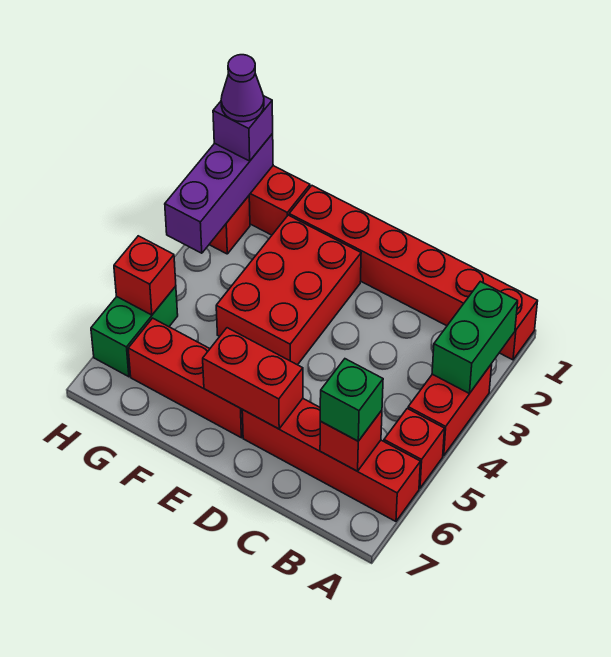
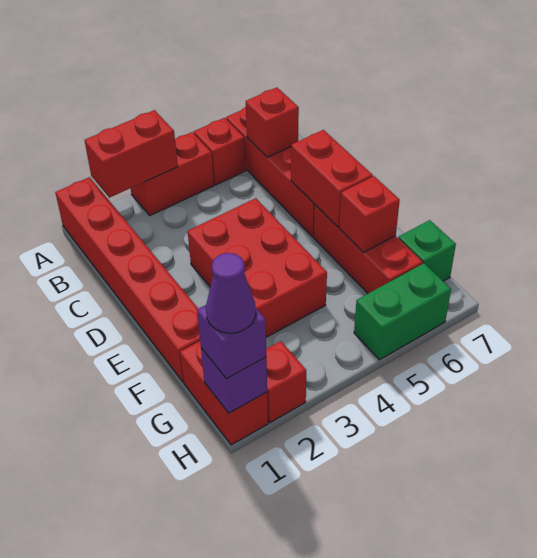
green 1x2 brick [432,282,518,394] -> red 1x2 brick [85,110,178,198]
green 1x1 brick [320,359,383,441] -> green 1x1 brick moved to [398,220,456,281]
red 2x3 brick [216,215,361,365] -> red 2x3 brick turned to [188,198,327,337]
purple 1x3 brick [165,134,273,253] -> purple 1x1 brick [201,348,267,413]
red 1x1 brick [114,236,176,315] -> red 1x1 brick moved to [339,176,400,252]

